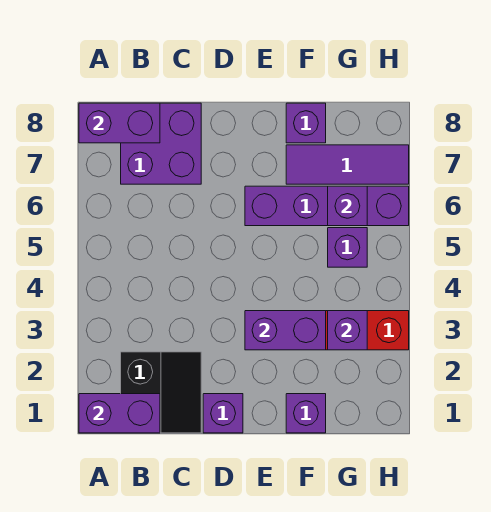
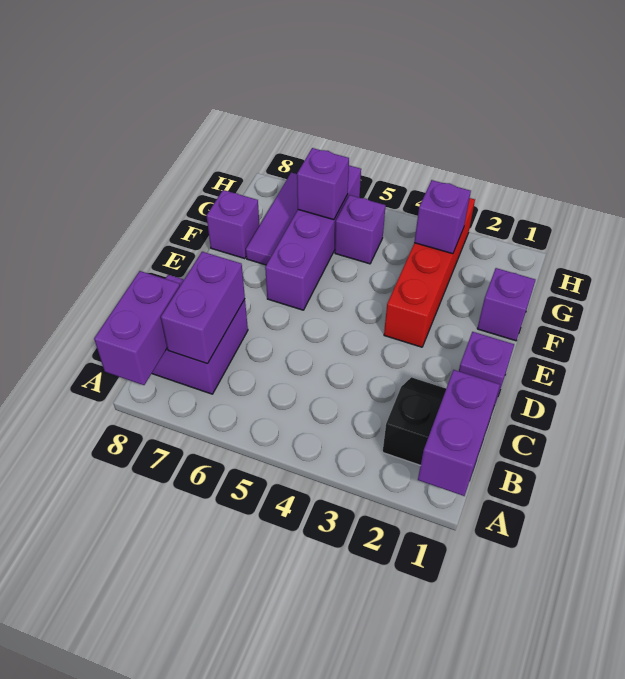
purple 1x2 brick [245,311,326,350] -> purple 1x2 brick moved to [161,252,245,364]

